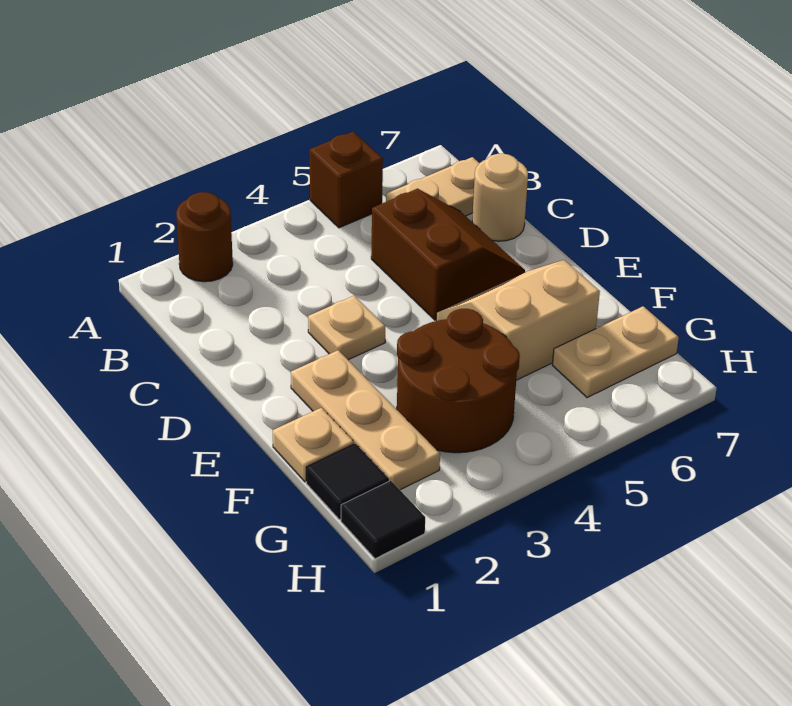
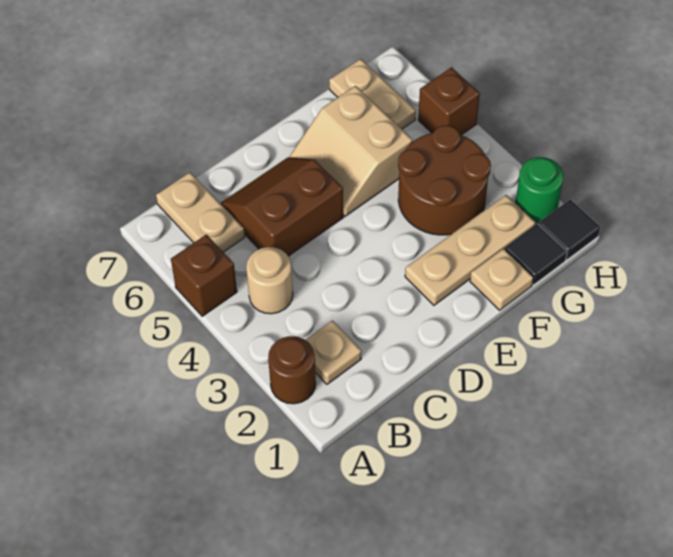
tan 1x1 round brick [472,154,528,241] -> tan 1x1 round brick moved to [246,247,293,314]
tan 1x1 plate [308,296,385,360] -> tan 1x1 plate moved to [306,321,362,384]
none -> green 1x1 round brick [516,157,563,223]
none -> brown 1x1 brick [418,67,480,135]

